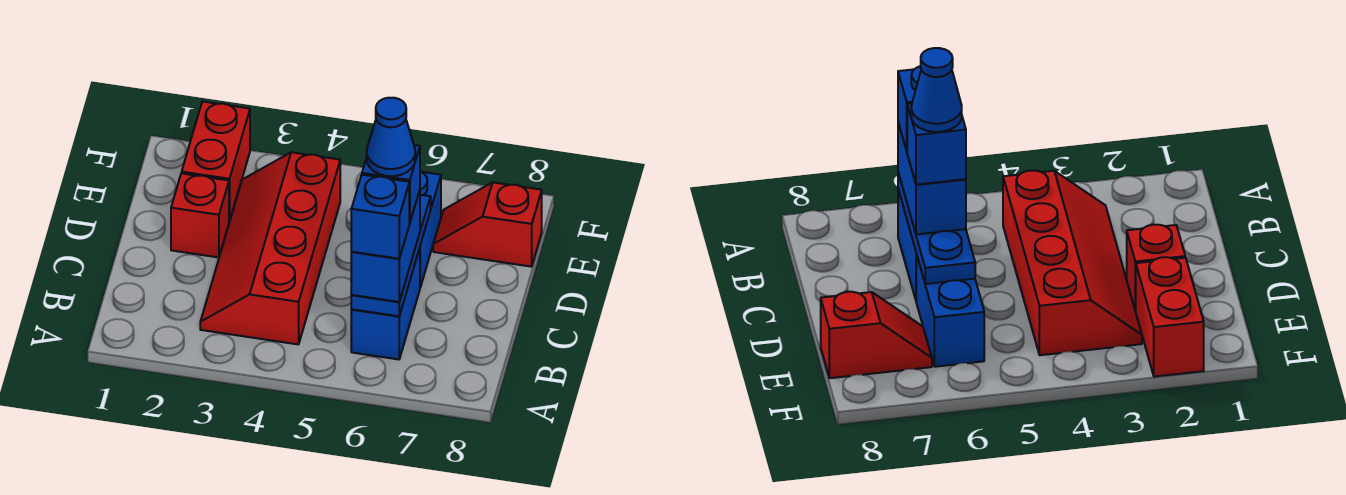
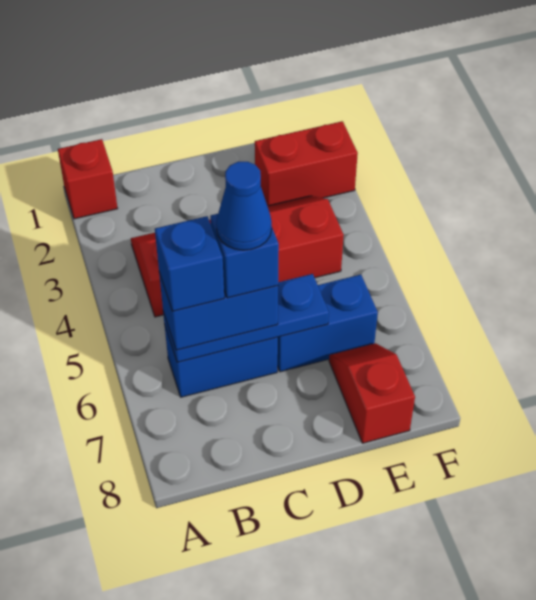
red 1x1 brick [171,173,229,257] -> red 1x1 brick moved to [58,139,118,219]

